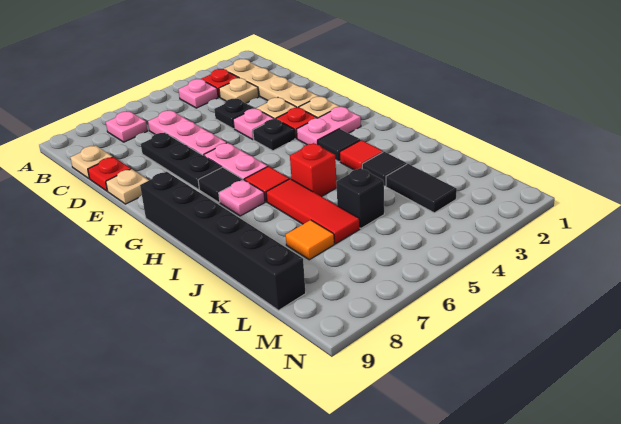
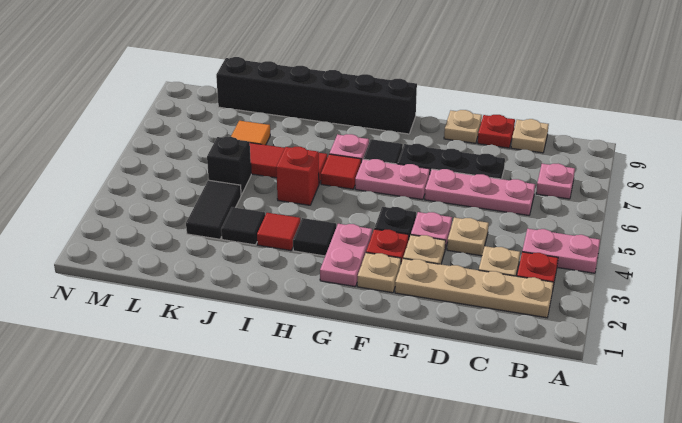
pink 1x1 plate [178,79,218,108] -> pink 1x2 plate [522,229,600,273]
black 1x1 plate [214,98,254,129] -> tan 1x1 plate [447,217,489,256]
black 1x2 tile [386,164,457,213] -> black 1x2 tile turned to [186,180,241,239]

